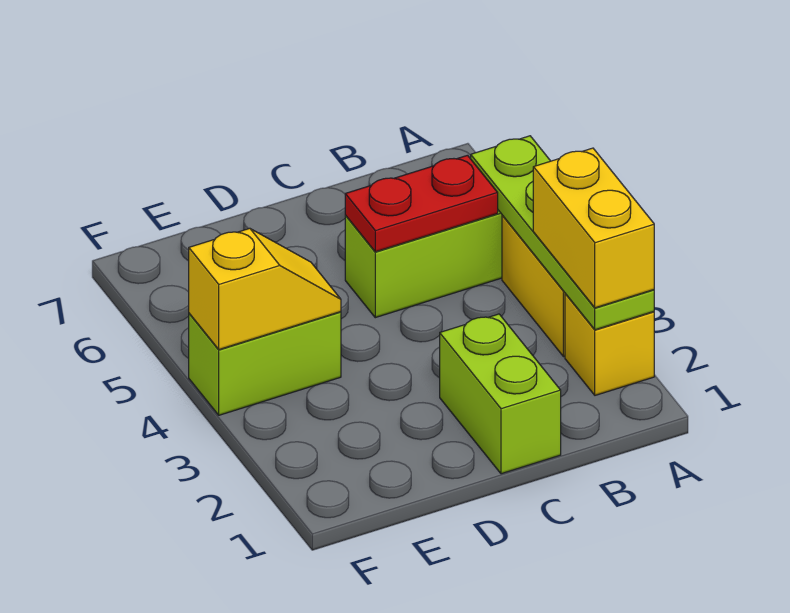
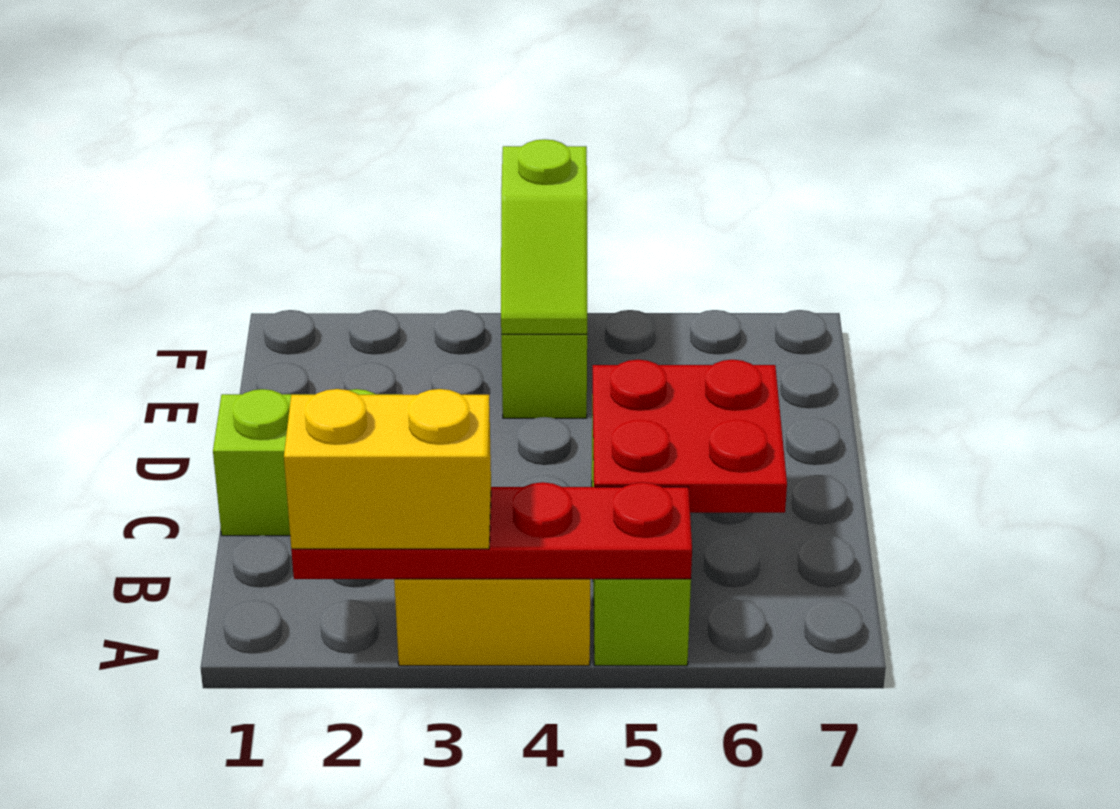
yellow 1x1 brick [565,294,654,395] -> none
lime 1x4 plate [471,136,654,330] -> red 1x4 plate [291,482,692,579]
red 1x2 plate [345,155,498,252] -> red 2x2 plate [593,360,787,513]
yellow 1x2 slope [189,228,341,349] -> lime 1x2 slope [501,139,587,334]

